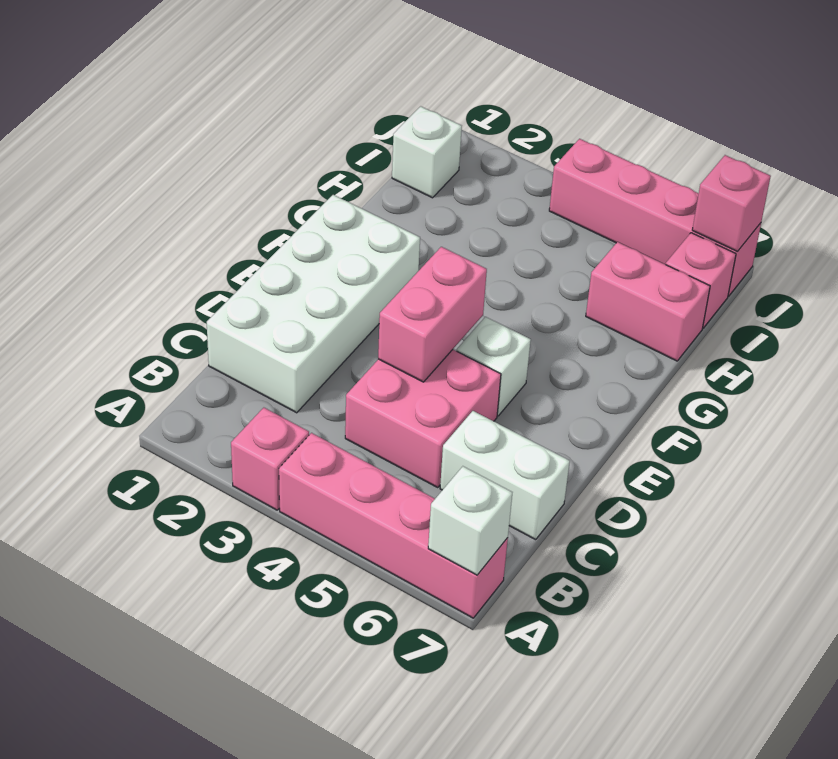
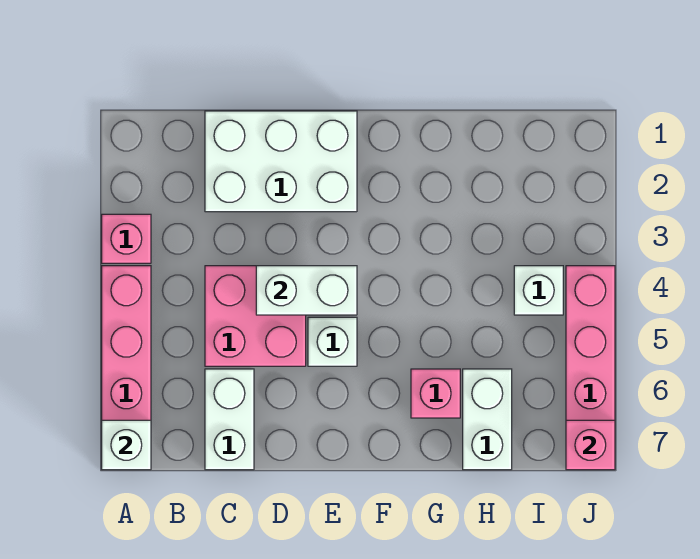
white 2x4 brick [207,195,420,413] -> white 2x3 brick [205,111,357,212]
pink 1x2 brick [378,247,487,382] -> white 1x2 brick [256,266,357,315]
pink 1x2 brick [586,242,710,361] -> white 1x2 brick [463,369,512,470]
white 1x1 brick [392,106,462,198] -> white 1x1 brick moved to [514,266,563,315]
pink 1x1 brick [666,233,736,328] -> pink 1x1 brick moved to [411,369,460,418]

